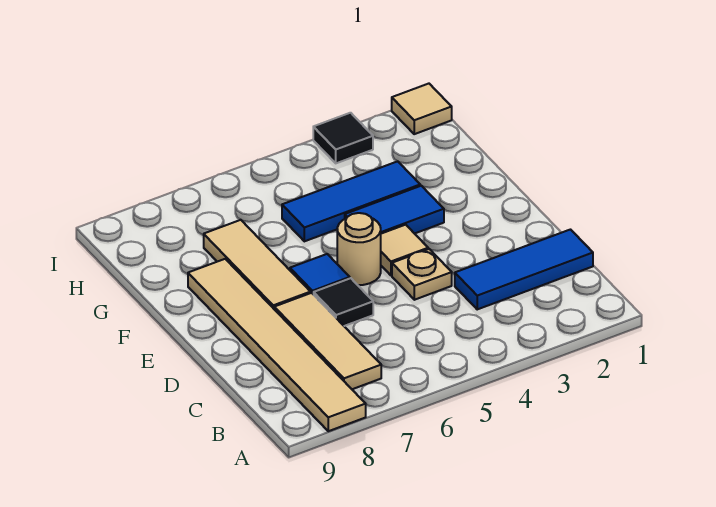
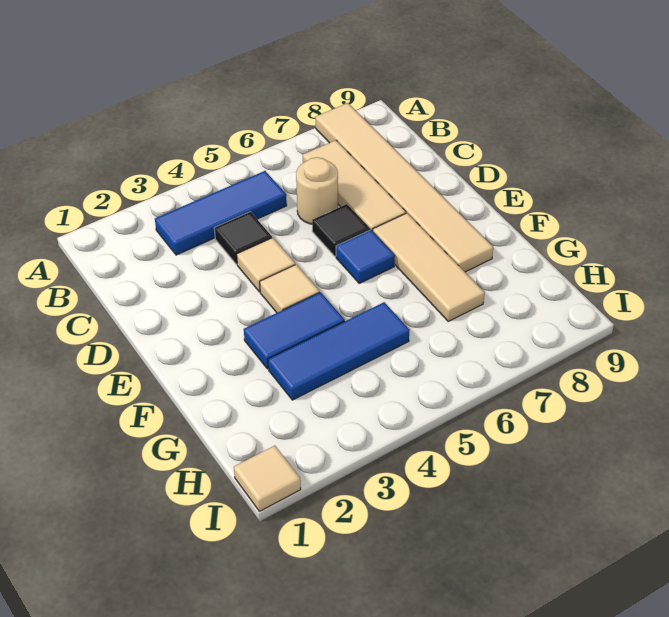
blue 1x3 tile [455,230,593,309] -> blue 1x3 tile moved to [155,171,287,255]
tan 1x1 plate [392,249,452,300] -> tan 1x1 tile [237,238,295,292]
tan 1x1 round brick [337,213,381,285] -> tan 1x1 round brick moved to [296,157,338,224]
black 1x1 tile [313,113,373,163] -> black 1x1 tile moved to [214,212,272,264]

